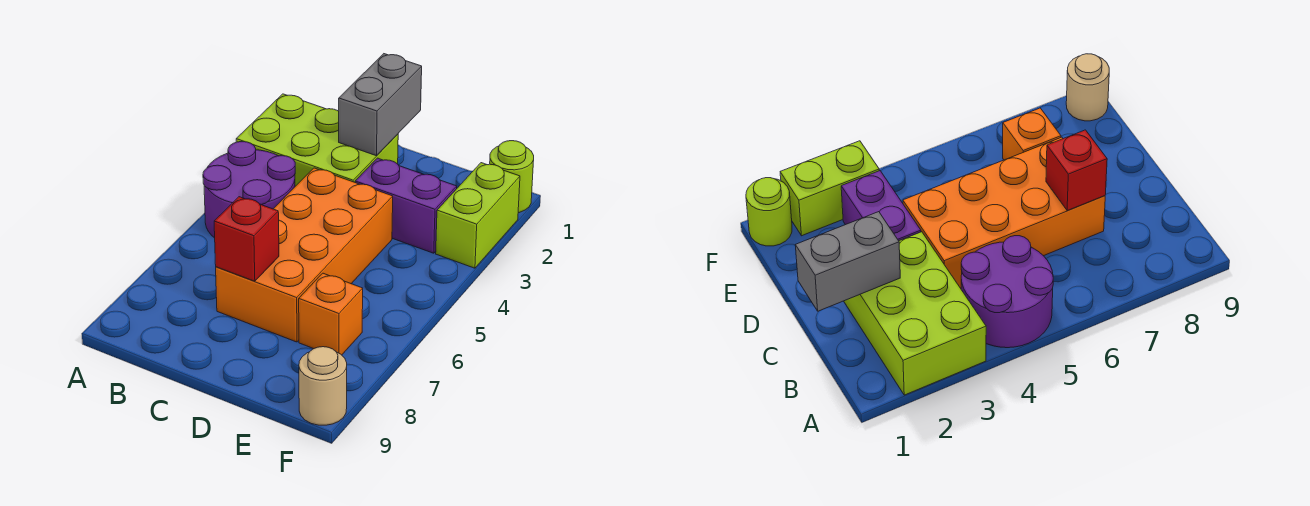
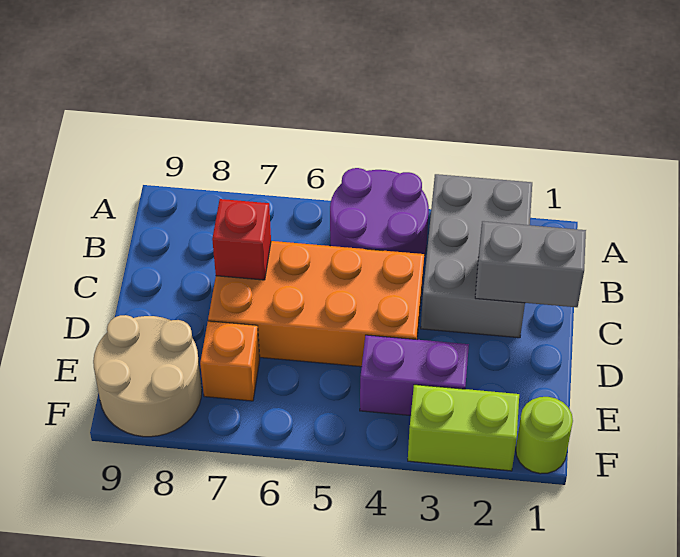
lime 2x3 brick [236,94,398,186] -> grey 2x3 brick [421,174,532,338]
purple 1x2 brick [355,158,457,253] -> purple 1x2 brick turned to [360,335,469,416]
tan 1x1 round brick [299,347,347,425] -> tan 2x2 round brick [93,315,202,437]

